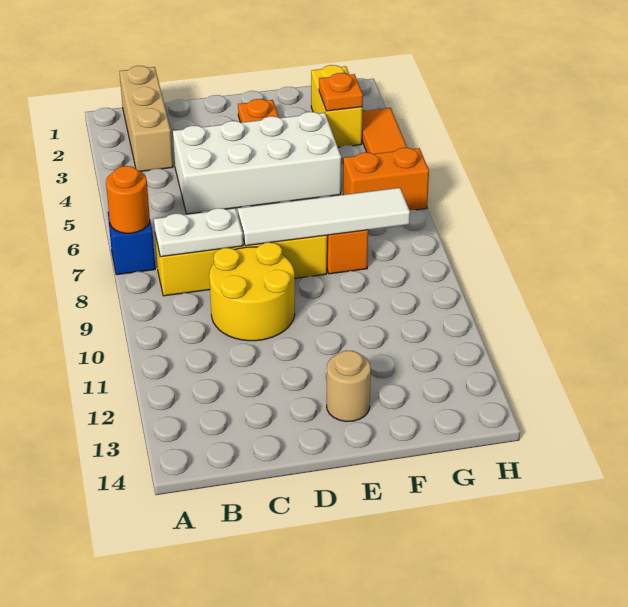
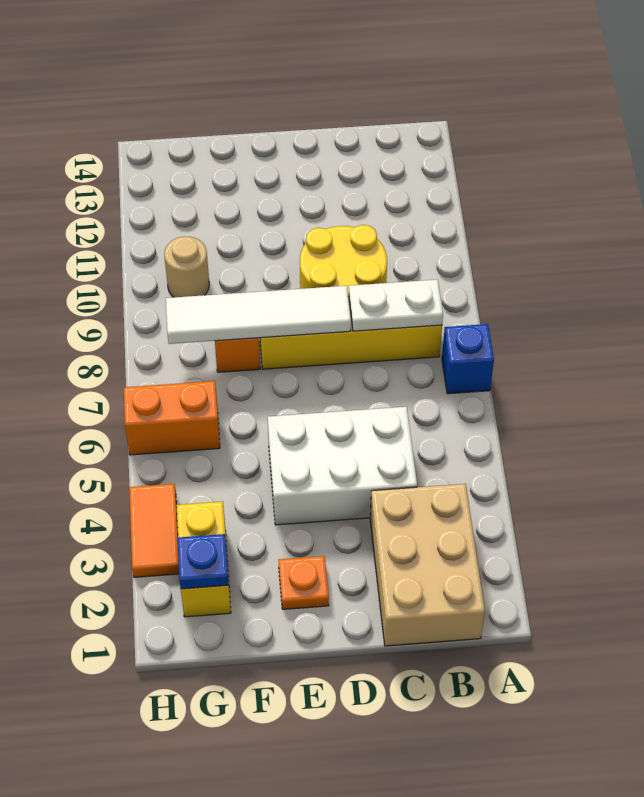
orange 1x1 round brick [106,166,150,233] -> none
tan 1x3 brick [120,66,173,171] -> tan 2x3 brick [370,484,485,646]
white 2x4 brick [173,112,341,214] -> white 2x3 brick [268,407,417,525]
tan 1x1 round brick [327,351,371,422] -> tan 1x1 round brick moved to [164,237,209,297]
none -> blue 1x1 plate [177,534,228,589]
orange 1x1 plate [319,73,363,111] -> none

